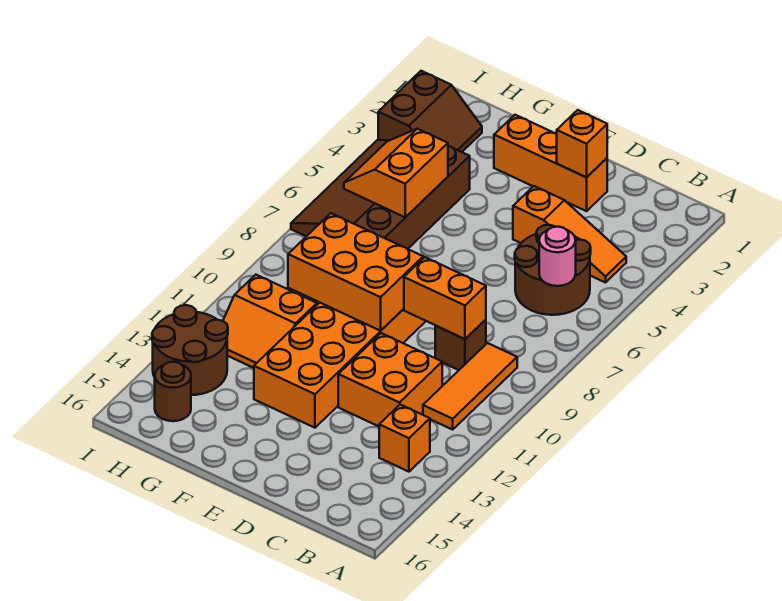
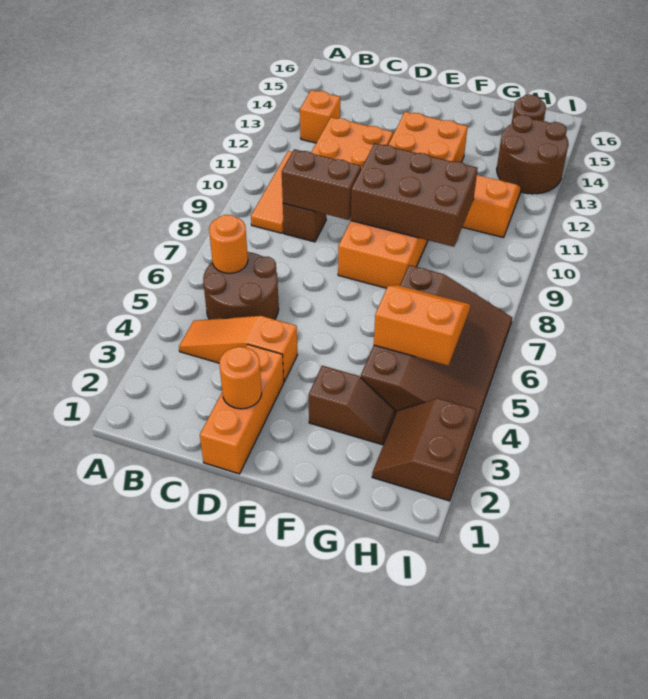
pink 1x1 round brick [539,227,576,286] -> orange 1x1 round brick [209,215,248,273]
orange 1x2 brick [404,257,486,339] -> brown 1x2 brick [282,149,361,220]
orange 1x3 brick [494,115,607,211] -> orange 1x3 brick turned to [200,344,284,474]
orange 1x1 brick [557,110,607,177] -> orange 1x1 round brick [219,347,262,409]
orange 2x3 brick [288,213,423,331] -> brown 2x3 brick [351,143,478,247]
none -> brown 1x2 slope [309,366,395,445]
orange 2x2 slope [344,129,448,217] -> orange 2x2 slope turned to [374,285,470,366]

